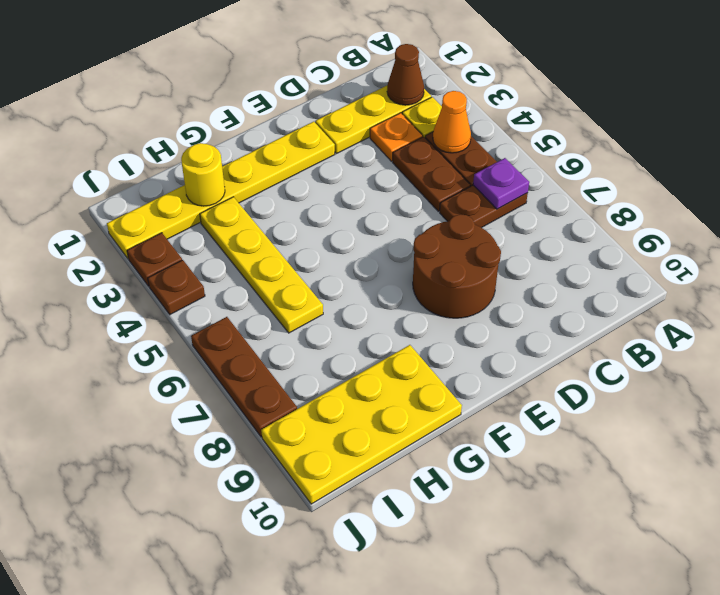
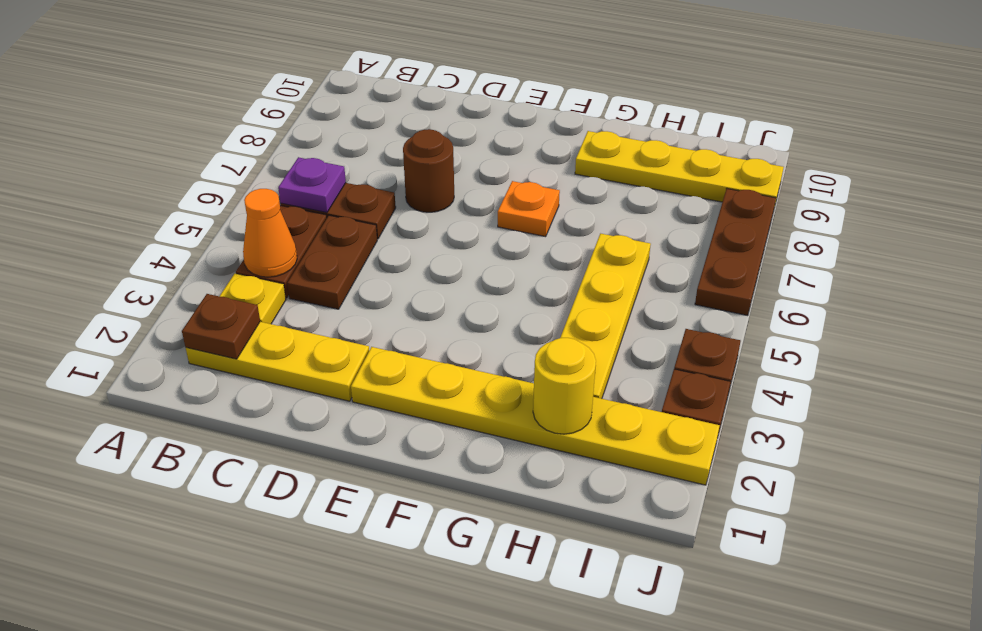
brown 1x1 cone [387,44,424,105] -> brown 1x1 plate [182,294,260,359]
orange 1x1 plate [370,113,423,161] -> orange 1x1 plate moved to [498,181,560,237]
brown 2x2 round brick [413,214,501,318] -> brown 1x1 round brick [403,129,454,212]
yellow 2x4 plate [261,345,462,504] -> yellow 1x4 plate [575,131,784,207]

